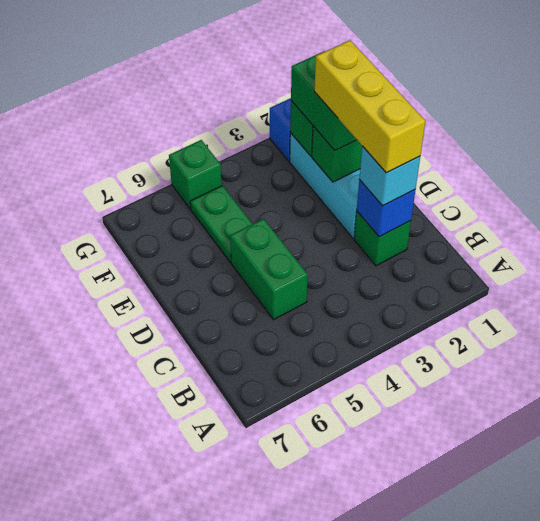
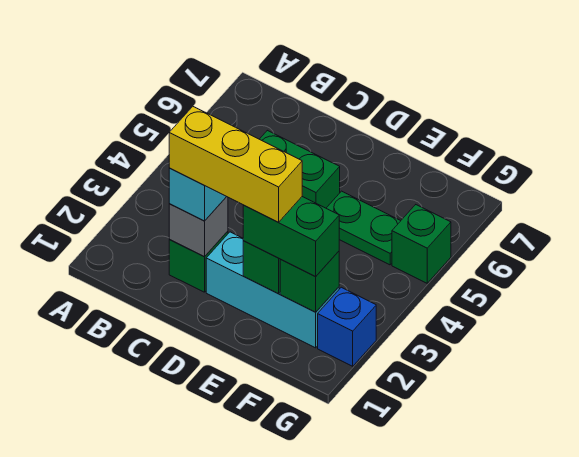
blue 1x1 brick [357,180,415,237] -> grey 1x1 brick [169,197,228,257]

